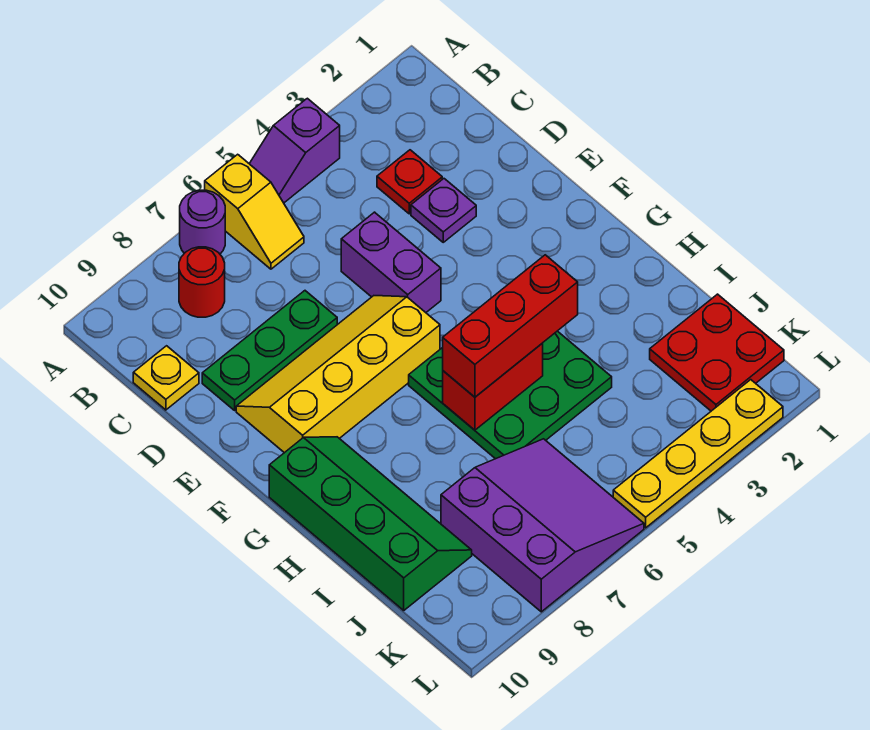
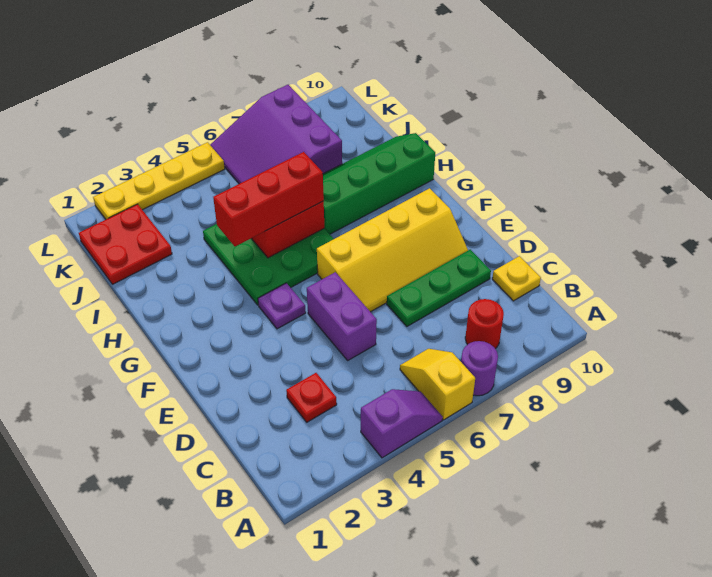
purple 1x1 plate [411,179,476,242] -> purple 1x1 plate moved to [258,283,306,329]
green 2x4 slope [269,437,472,610] -> green 2x4 slope turned to [323,133,435,234]

